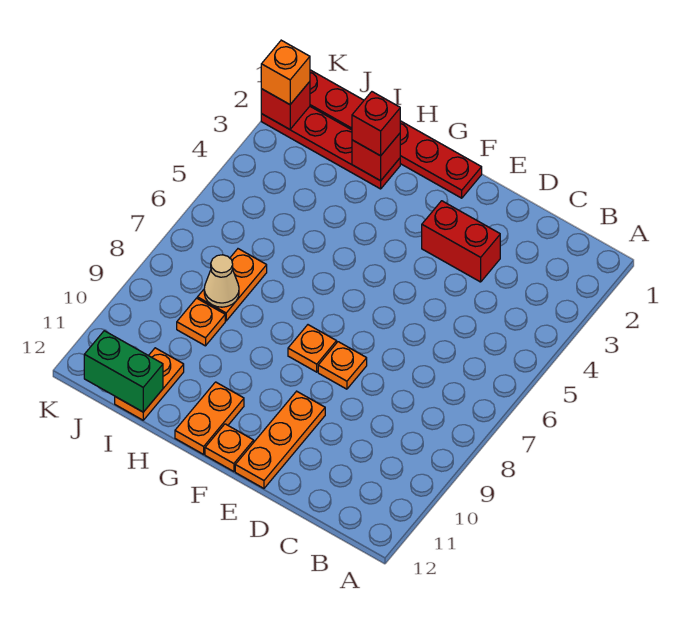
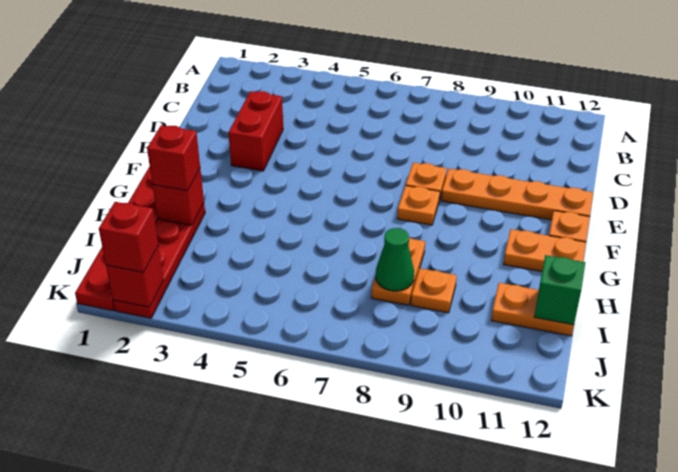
orange 1x3 plate [235,391,325,488] -> orange 1x4 plate [441,169,593,220]
orange 1x2 plate [197,249,267,321] -> orange 1x2 plate turned to [371,238,425,305]
tan 1x1 cone [204,255,239,307] -> green 1x1 cone [376,228,414,291]
green 1x2 brick [84,331,163,412] -> green 1x1 brick [534,255,585,325]
orange 1x1 brick [261,40,310,104] -> red 1x1 brick [99,202,158,272]

